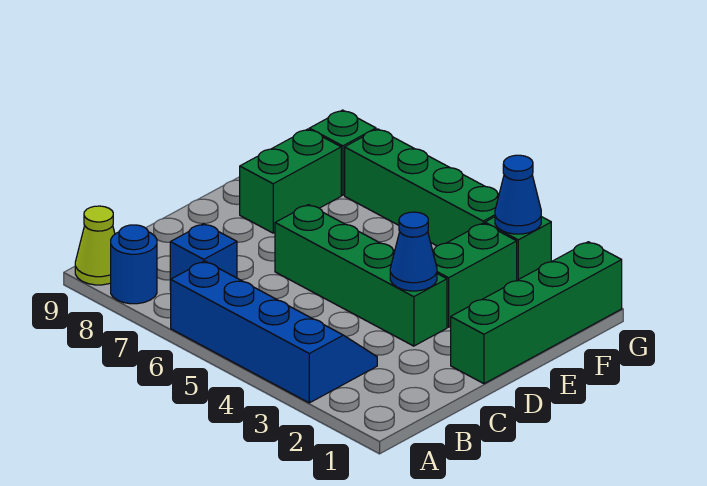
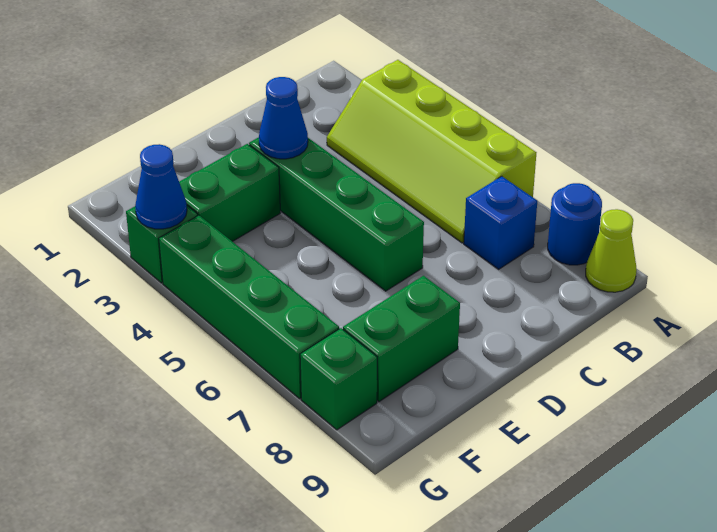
blue 2x4 slope [171,261,377,403] -> lime 2x4 slope [327,60,536,243]
green 1x4 brick [451,242,622,384] -> none

